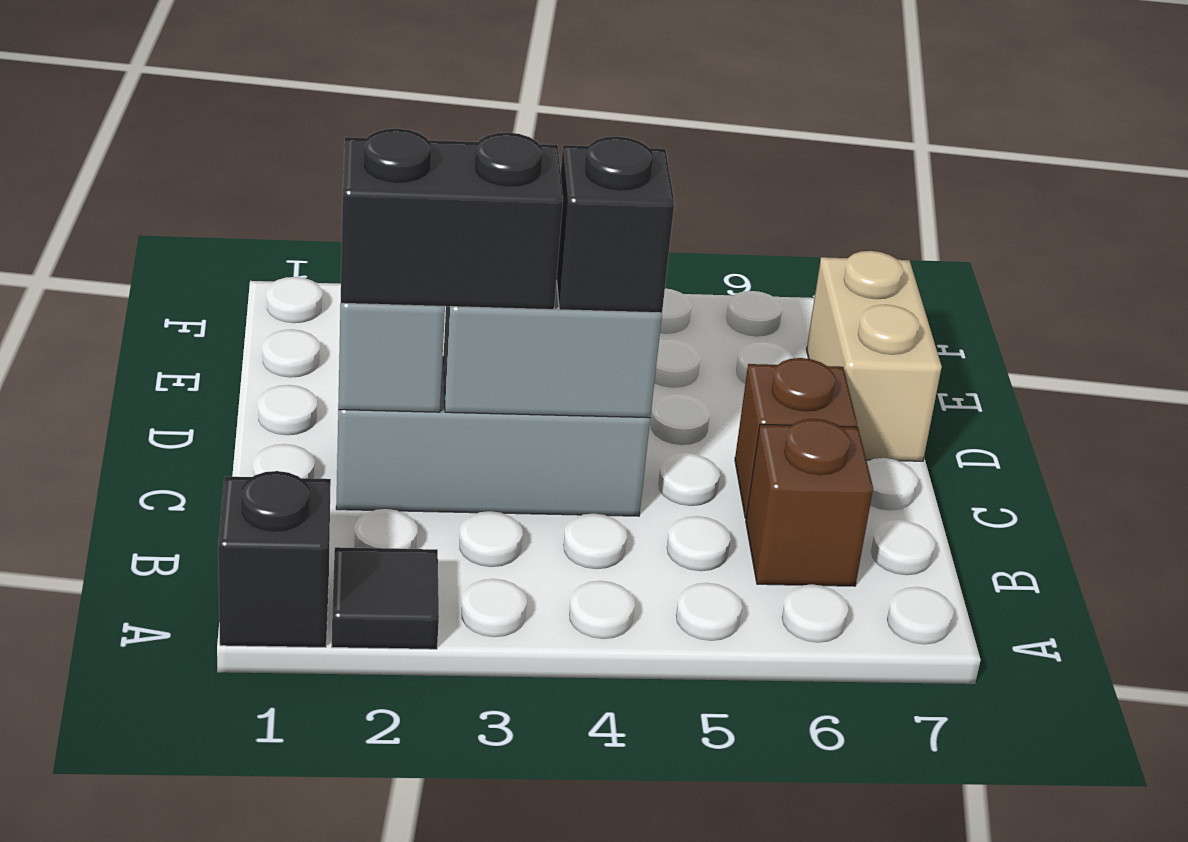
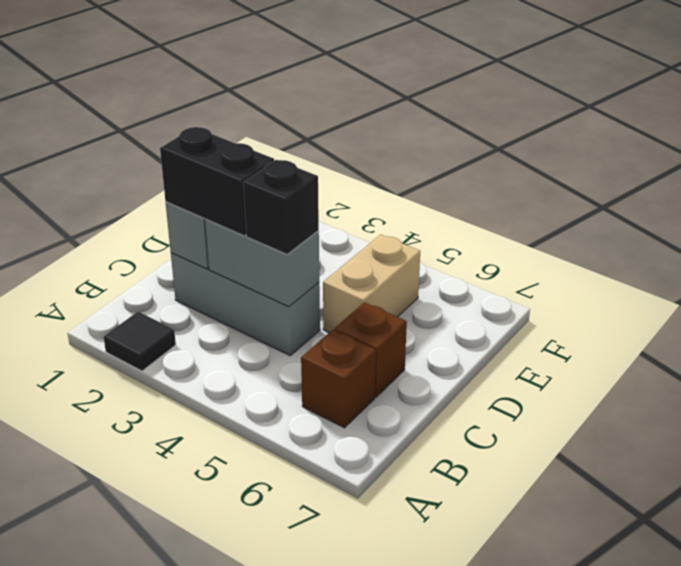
black 1x1 brick [218,471,331,647] -> none
tan 1x2 brick [806,251,942,461] -> tan 1x2 brick moved to [323,235,420,333]

